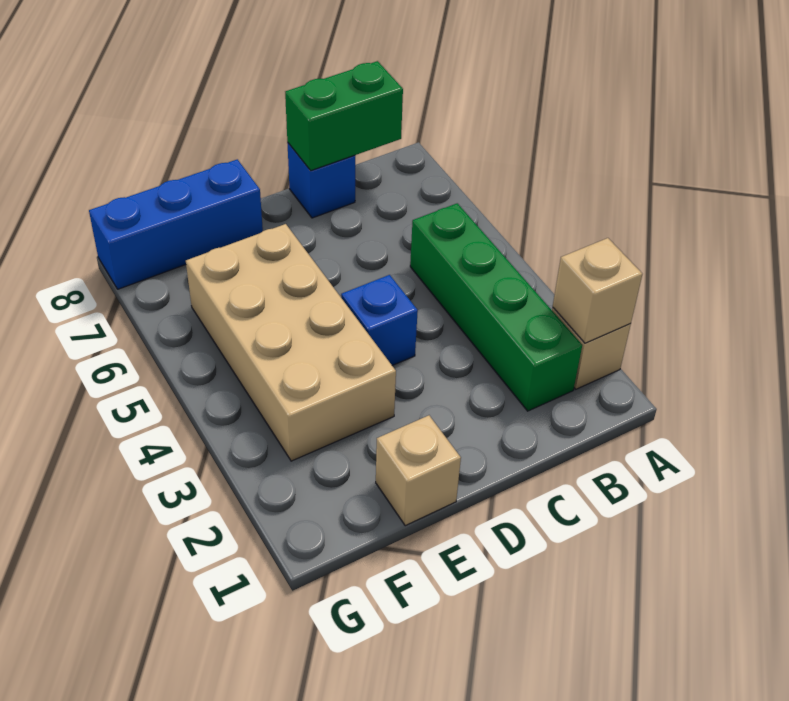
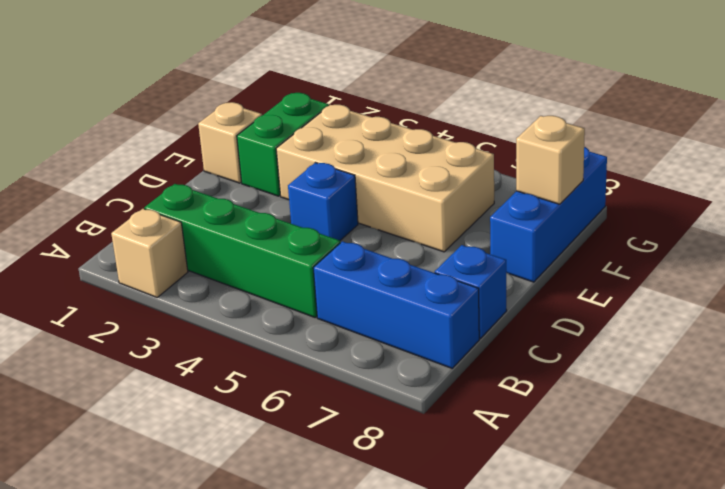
tan 1x1 brick [553,238,642,343] -> tan 1x1 brick moved to [516,116,585,204]
none -> blue 1x3 brick [313,241,479,368]
green 1x2 brick [285,61,403,171] -> green 1x2 brick moved to [237,93,329,196]

